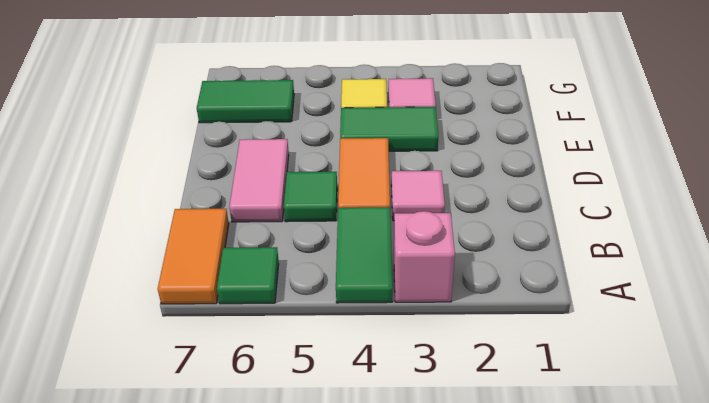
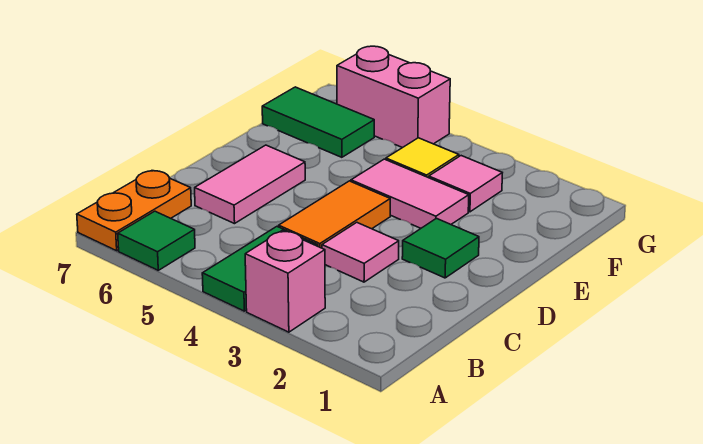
orange 1x2 tile [158,209,229,304] -> orange 1x2 plate [77,171,191,251]
green 1x1 tile [284,172,337,222] -> green 1x1 tile moved to [402,218,479,278]
green 1x2 tile [340,107,438,151] -> pink 1x2 tile [351,159,469,228]
none -> pink 1x2 brick [337,46,450,148]

